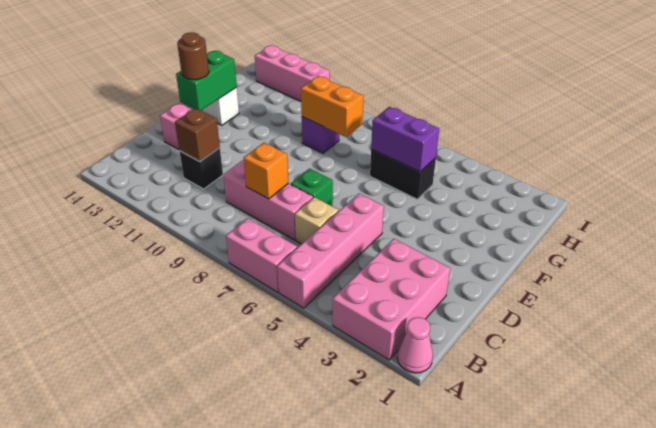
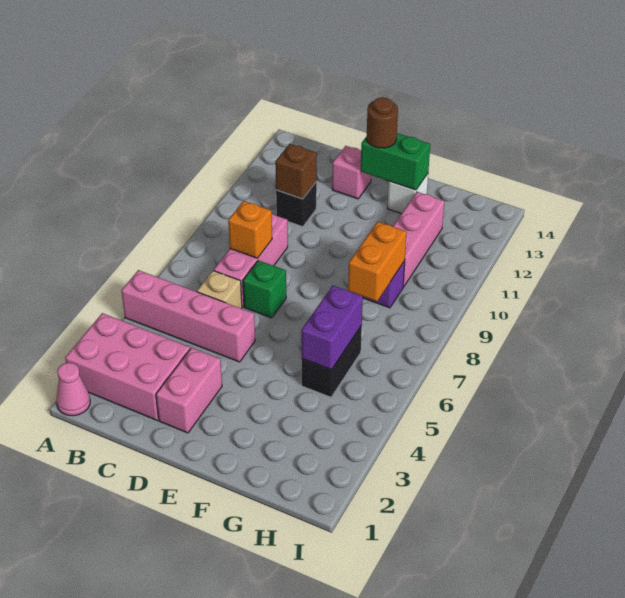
pink 1x2 brick [226,218,297,292] -> pink 1x2 brick moved to [156,348,222,433]
pink 1x3 brick [255,46,330,102] -> pink 1x3 brick moved to [393,192,445,287]

